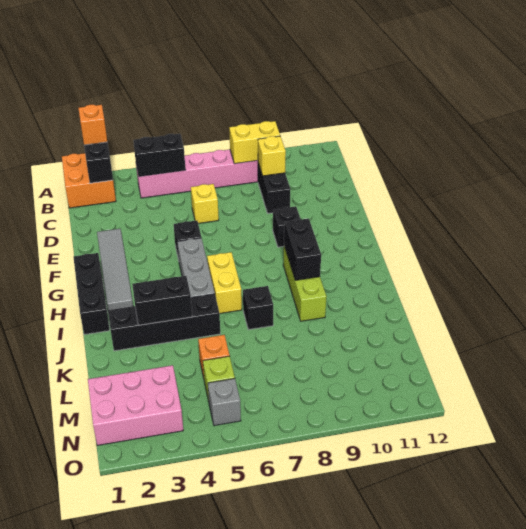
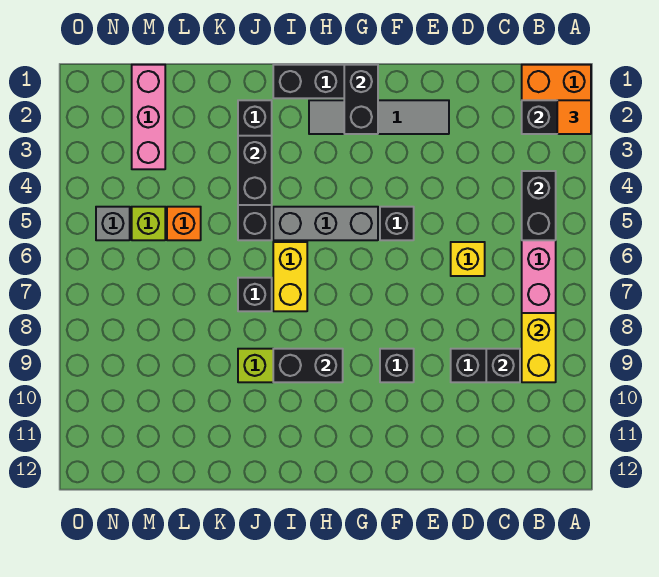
orange 1x1 brick [79,105,107,145] -> orange 1x1 tile [557,100,591,134]
yellow 1x1 brick [258,136,286,176] -> black 1x1 brick [486,349,520,382]
none -> black 1x2 brick [344,65,378,134]
yellow 1x2 brick [207,252,242,313] -> yellow 1x2 brick turned to [273,242,307,311]
pink 2x3 brick [88,365,183,446] -> pink 1x3 brick [132,65,165,169]

